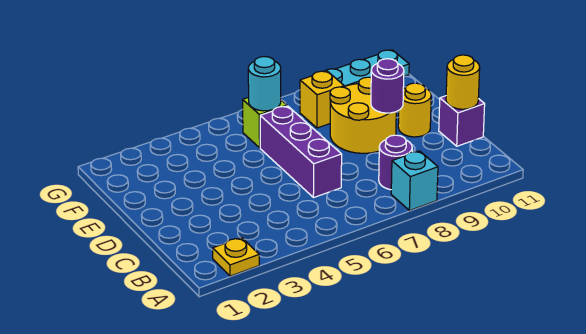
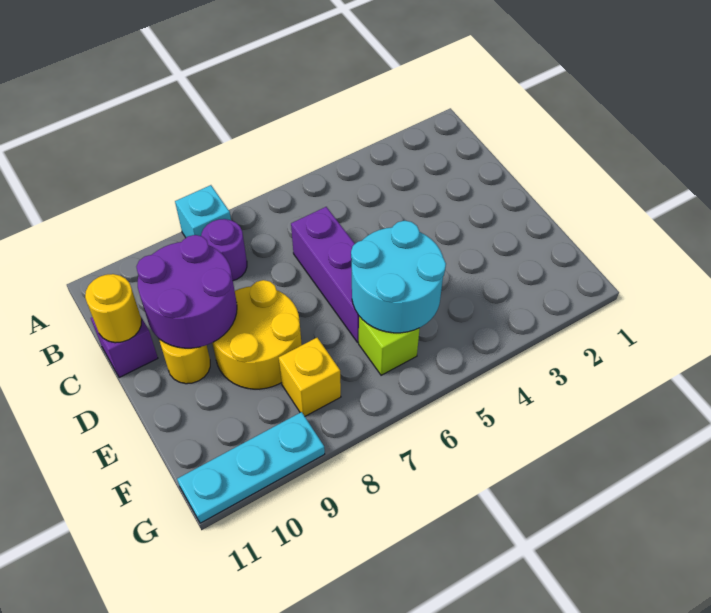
yellow 1x1 plate [213,238,259,276] -> none
purple 1x1 round brick [371,59,404,113] -> purple 2x2 round brick [136,235,237,348]
cyan 1x1 round brick [248,57,281,111] -> cyan 2x2 round brick [351,221,446,333]

